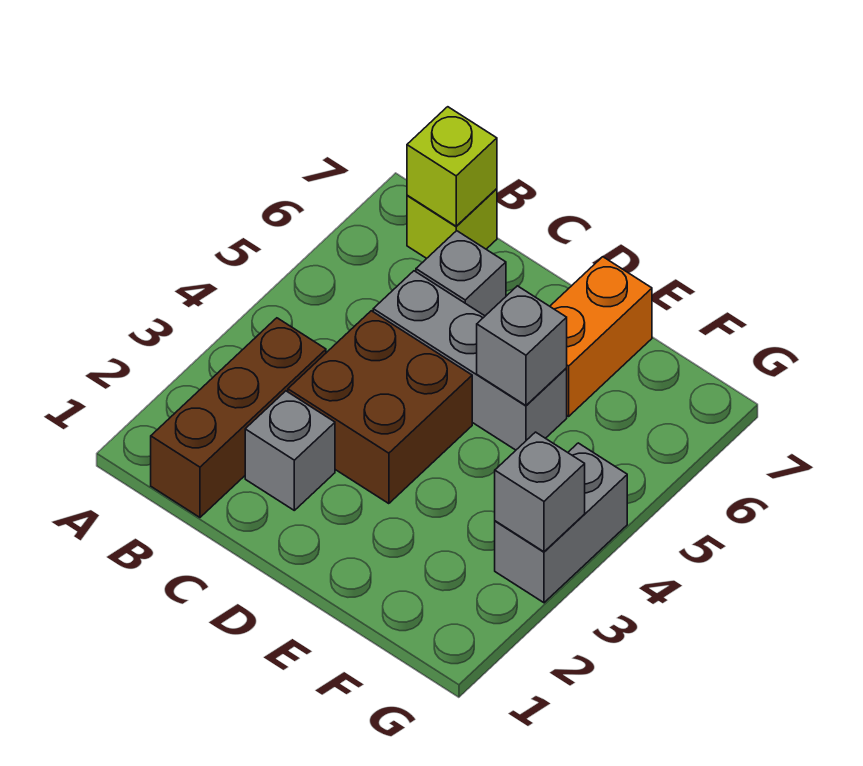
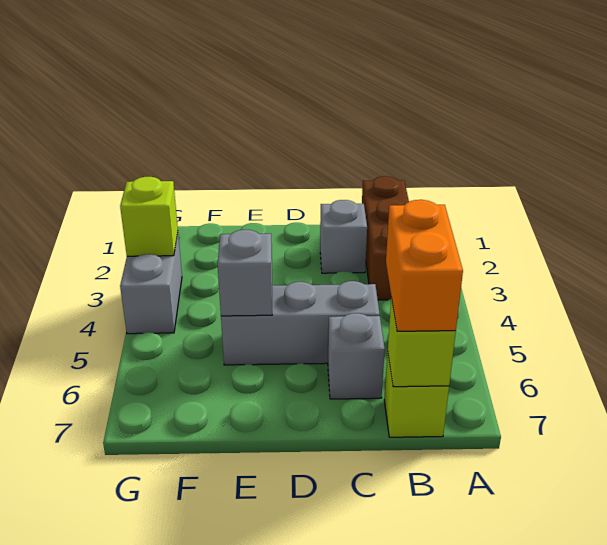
brown 2x2 brick [288,311,472,504] -> none
orange 1x2 brick [550,257,652,416] -> orange 1x2 brick moved to [386,200,463,331]
grey 1x1 brick [495,432,585,552] -> lime 1x1 brick [120,177,178,256]

